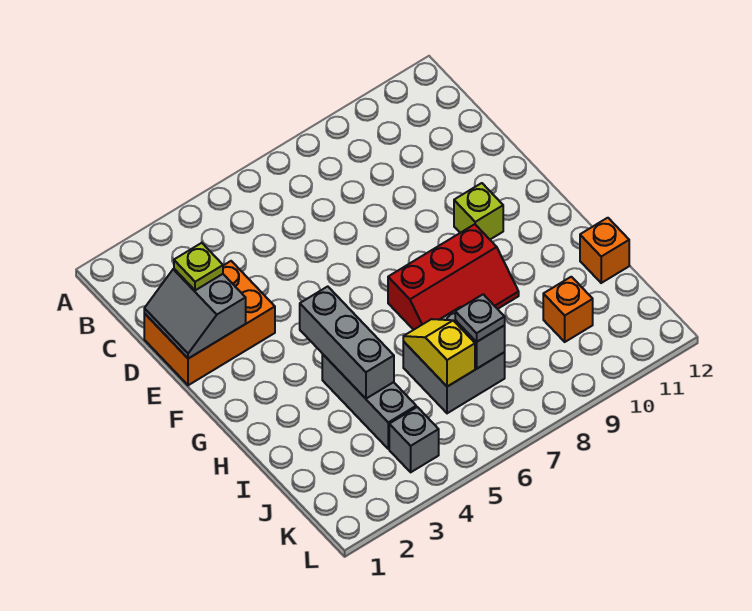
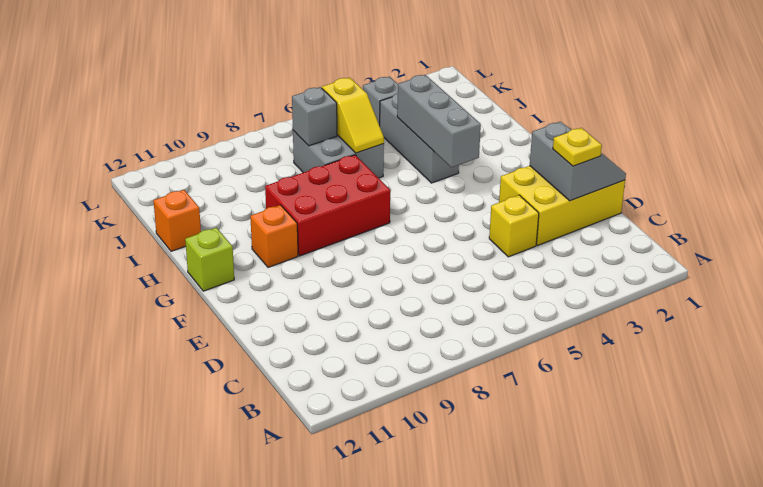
orange 2x3 brick [144,261,275,385] -> yellow 2x3 brick [499,166,625,245]
lime 1x1 plate [174,243,223,290] -> yellow 1x1 plate [553,128,602,166]
none -> yellow 1x1 brick [489,195,539,257]
lime 1x1 brick [454,183,503,239] -> lime 1x1 brick moved to [185,228,234,291]
red 2x3 slope [388,224,519,330] -> red 2x3 brick [265,155,390,256]
grey 1x1 plate [455,294,505,342] -> none
orange 1x1 brick [543,277,593,342] -> orange 1x1 brick moved to [250,205,298,267]

